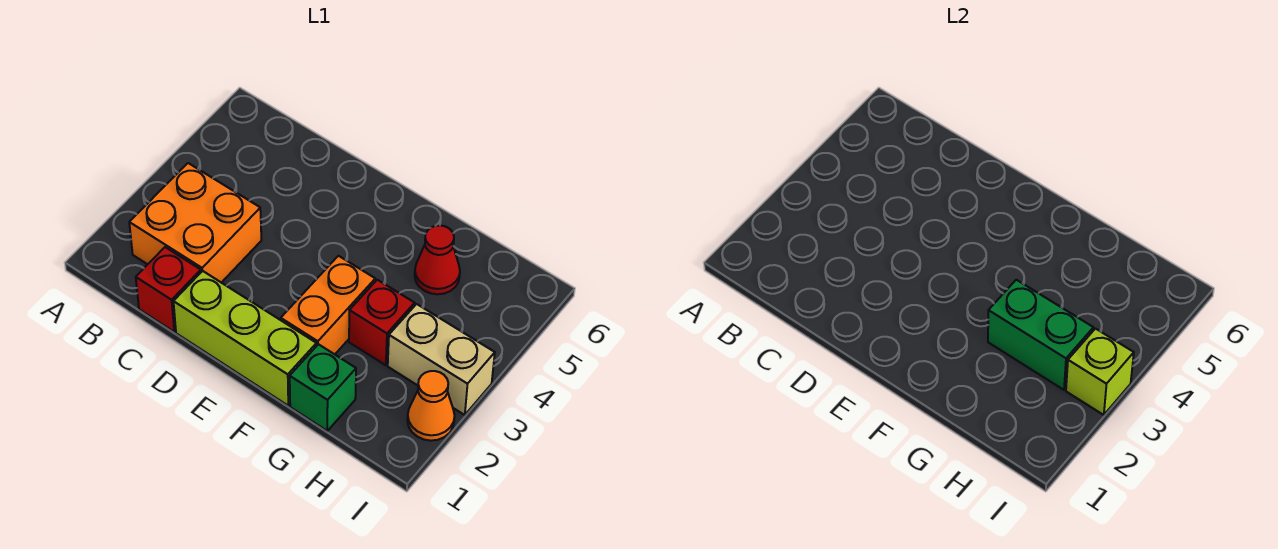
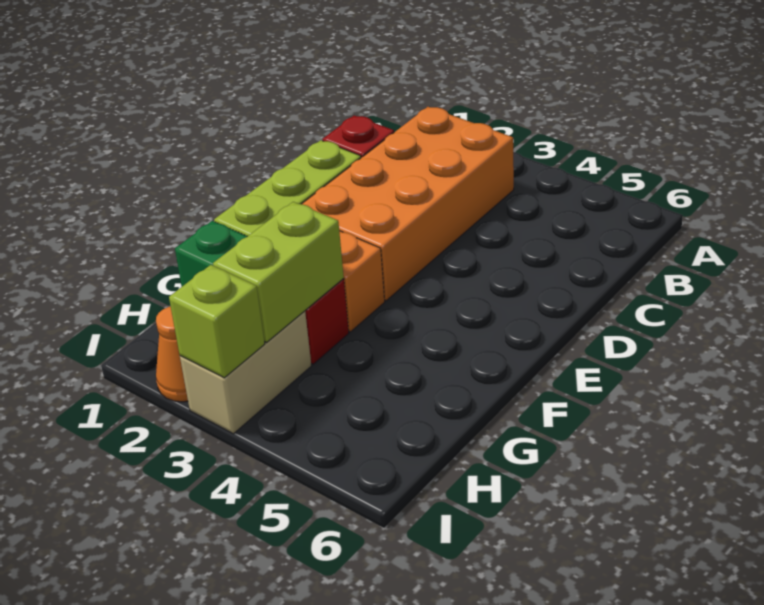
orange 2x2 brick [129,163,261,283] -> orange 2x4 brick [302,107,514,300]
green 1x2 brick [988,280,1093,390] -> lime 1x2 brick [213,202,344,342]
red 1x1 cone [415,225,460,294] -> none

